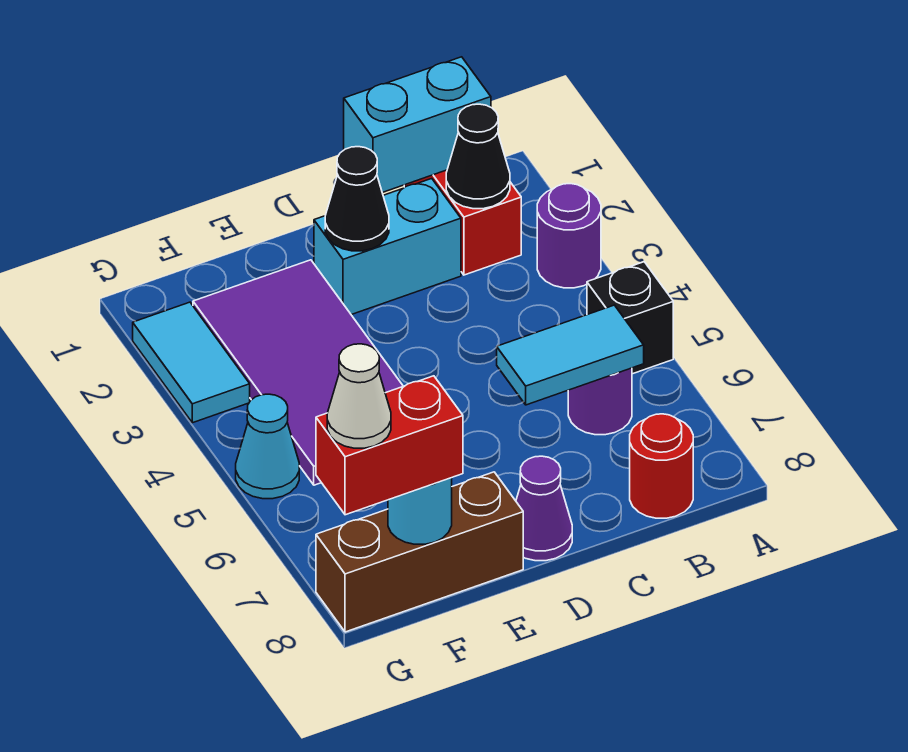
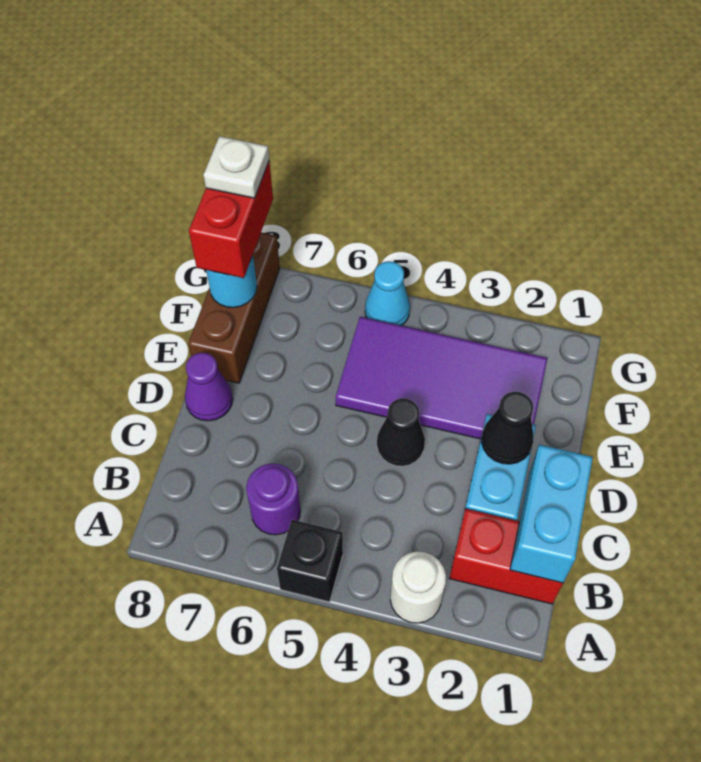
purple 1x1 round brick [537,184,601,288] -> white 1x1 round brick [390,551,446,623]
black 1x1 cone [446,104,510,209] -> black 1x1 cone moved to [377,398,425,466]
cyan 1x2 tile [497,305,644,405] -> none
red 1x1 round brick [630,414,693,518] -> none
cyan 1x2 tile [133,302,250,423] -> none
white 1x1 cone [327,344,391,448] -> white 1x1 plate [203,136,269,198]

